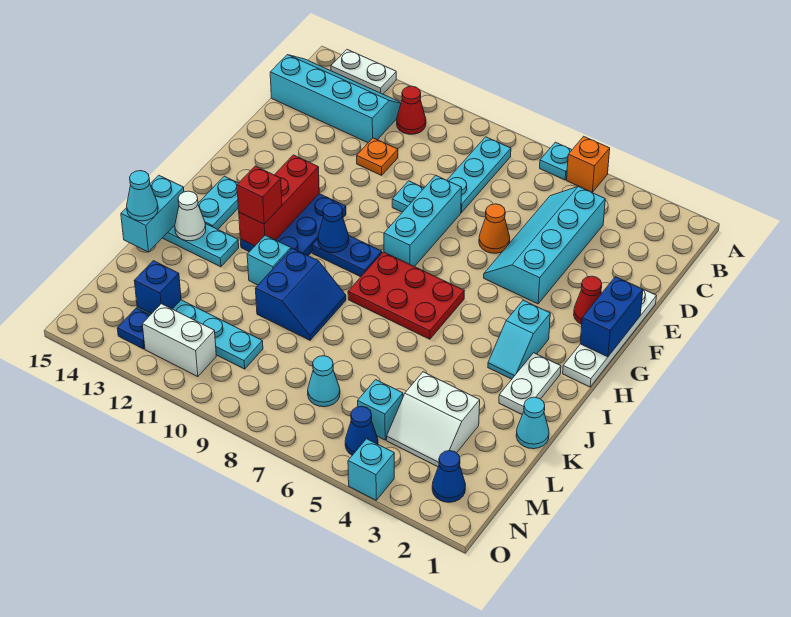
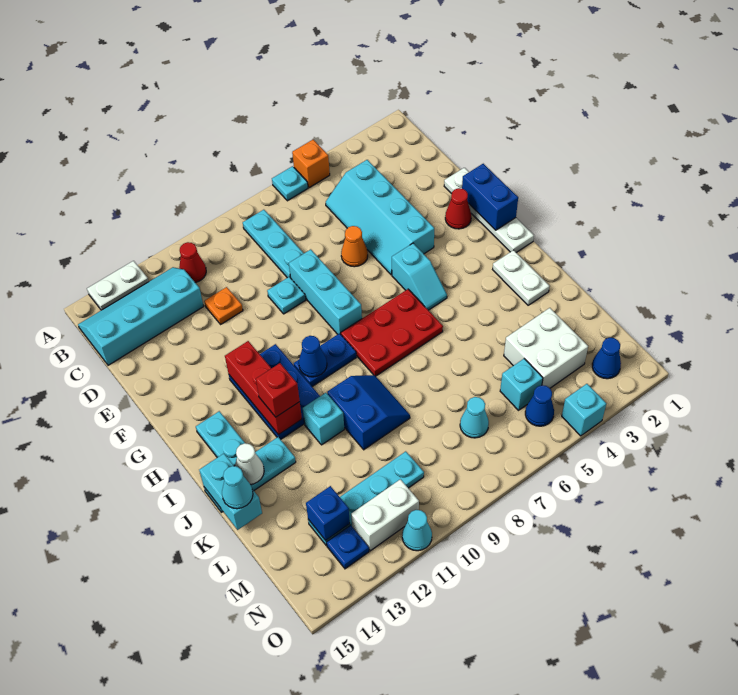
cyan 1x2 slope [488,300,550,379] -> cyan 1x2 slope moved to [392,243,447,310]
cyan 1x1 cone [516,397,549,449] -> cyan 1x1 cone moved to [402,510,432,551]
white 2x2 slope [387,372,480,467] -> white 2x2 brick [504,308,588,388]

